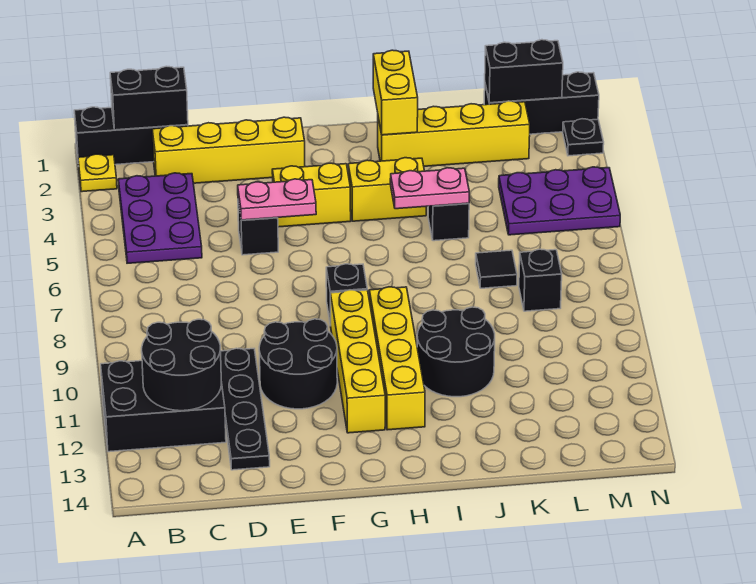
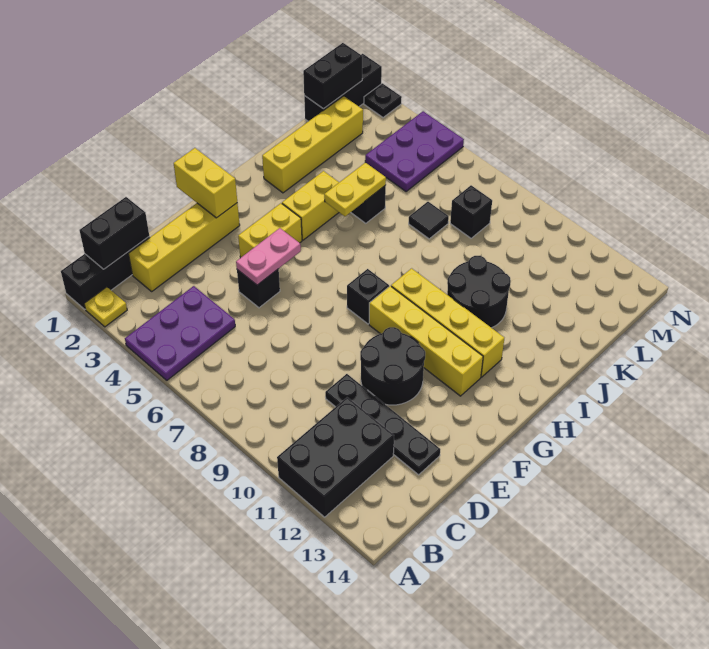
purple 2x3 plate [118,173,202,263] -> purple 2x3 plate turned to [125,286,235,380]
black 2x2 round brick [142,319,221,411] -> none
yellow 1x2 brick [373,50,418,135] -> yellow 1x2 brick moved to [174,148,237,218]
pink 1x2 plate [390,168,469,209] -> yellow 1x2 plate [324,163,386,216]

